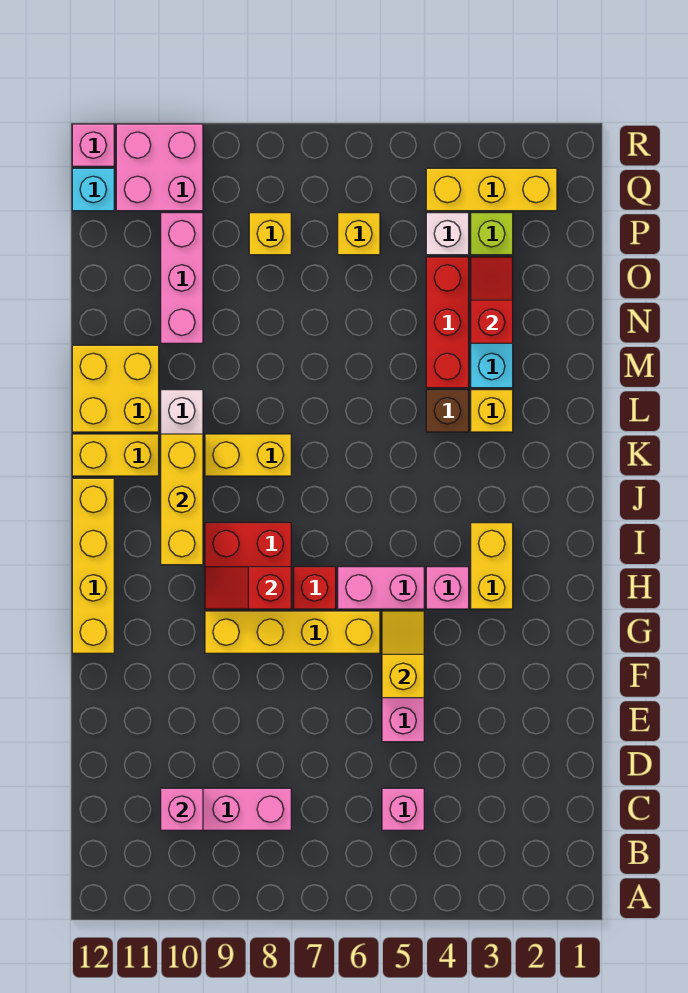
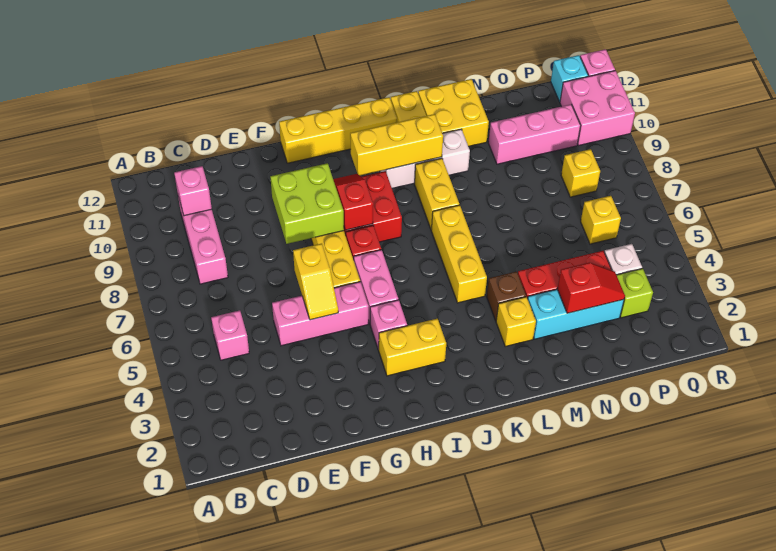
yellow 1x2 slope [382,611,424,698] -> yellow 1x2 slope turned to [293,244,338,320]
none -> lime 2x2 brick [270,163,344,244]
yellow 1x3 brick [426,168,557,211] -> yellow 1x3 brick moved to [431,205,487,303]

